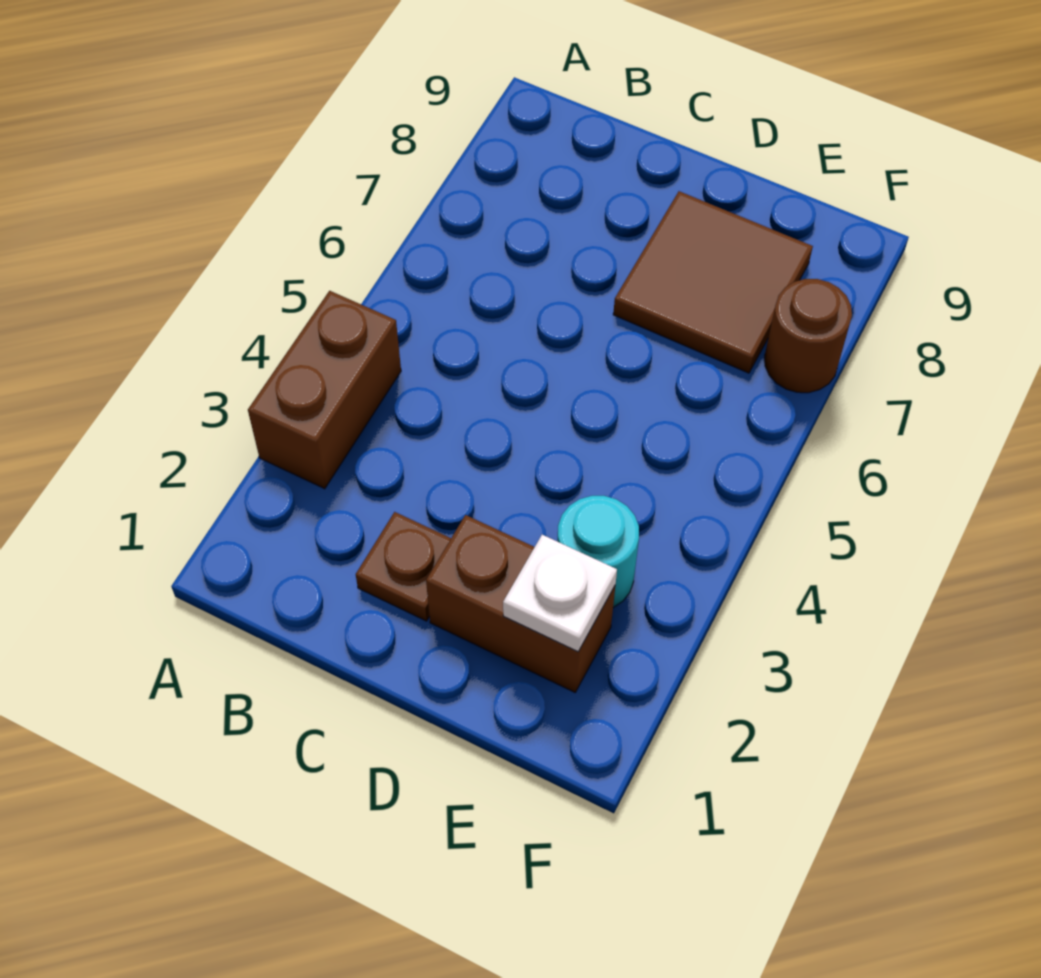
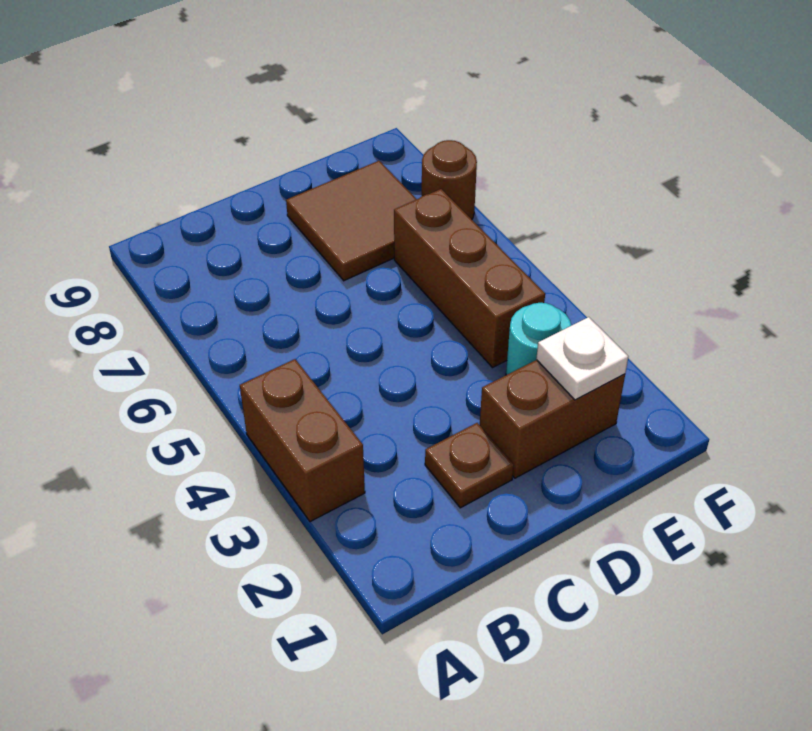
none -> brown 1x3 brick [394,189,545,367]

